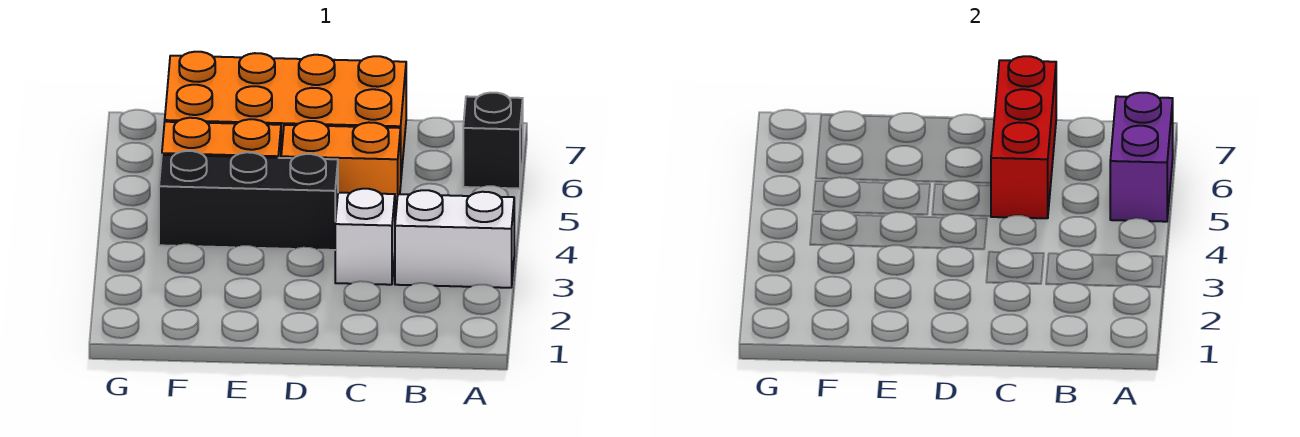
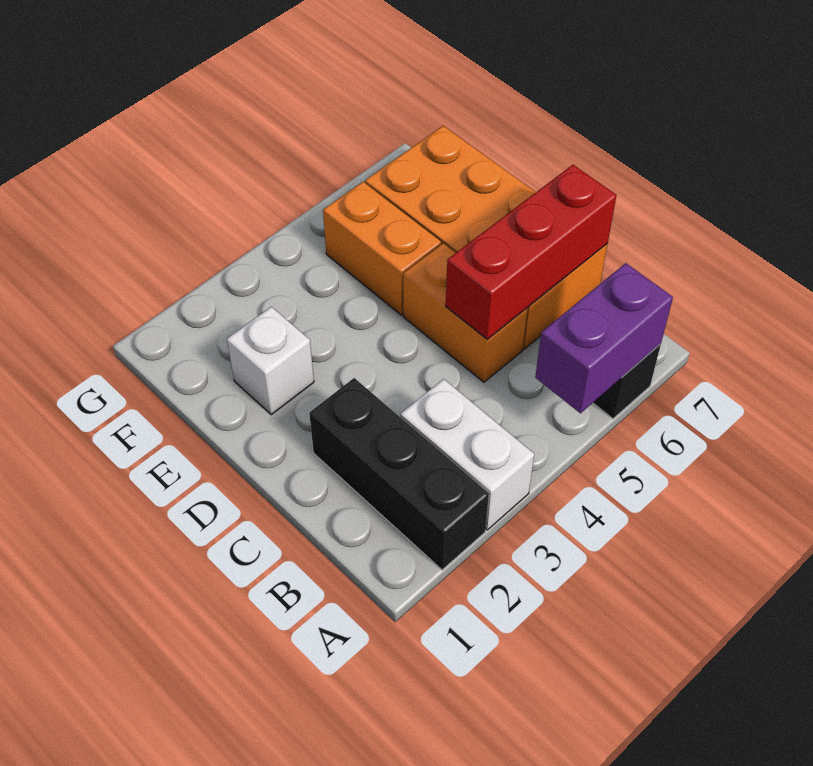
white 1x1 brick [335,189,395,285] -> white 1x1 brick moved to [227,307,314,415]
black 1x3 brick [159,151,338,250] -> black 1x3 brick moved to [309,378,489,570]

